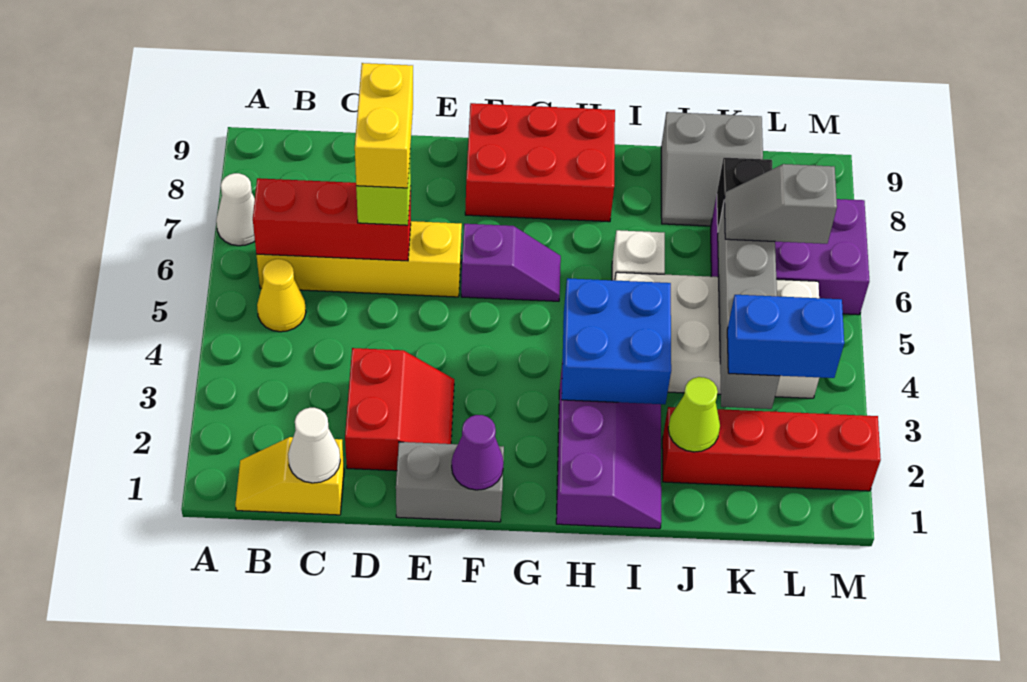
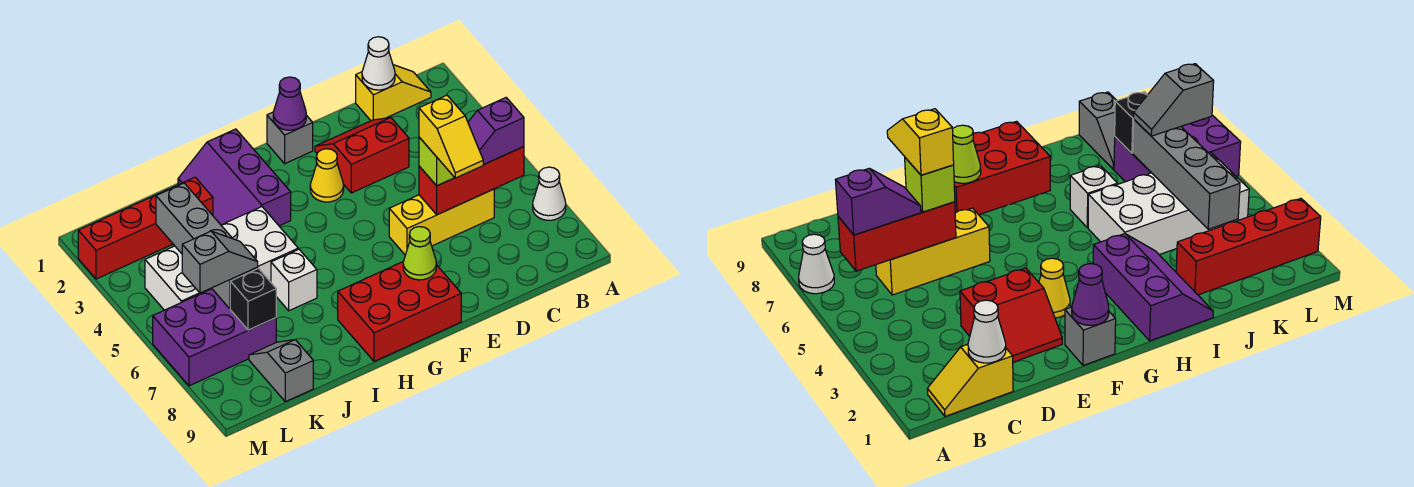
yellow 1x1 cone [257,259,306,332] -> yellow 1x1 cone moved to [310,149,344,202]
yellow 1x4 brick [256,221,462,297] -> yellow 1x3 brick [389,189,494,255]
red 2x2 slope [345,348,454,471] -> red 2x2 slope turned to [315,118,409,193]
yellow 1x2 brick [355,63,413,188] -> yellow 1x2 slope [419,95,483,178]
grey 1x2 brick [396,442,504,522] -> grey 1x1 brick [267,112,313,164]
purple 1x2 slope [461,224,561,301] -> purple 1x2 slope moved to [468,98,524,165]
blue 2x2 brick [562,278,671,404] -> none
lime 1x1 cone [668,377,720,452] -> lime 1x1 cone moved to [403,227,436,280]
grey 2x2 slope [661,112,763,226] -> grey 1x2 slope [249,340,313,402]
blue 1x2 brick [727,295,844,378] -> none

